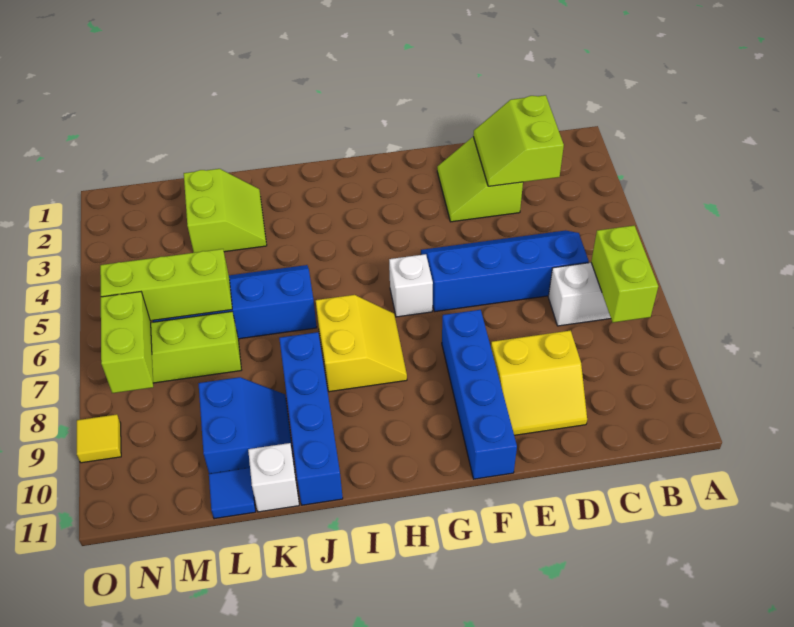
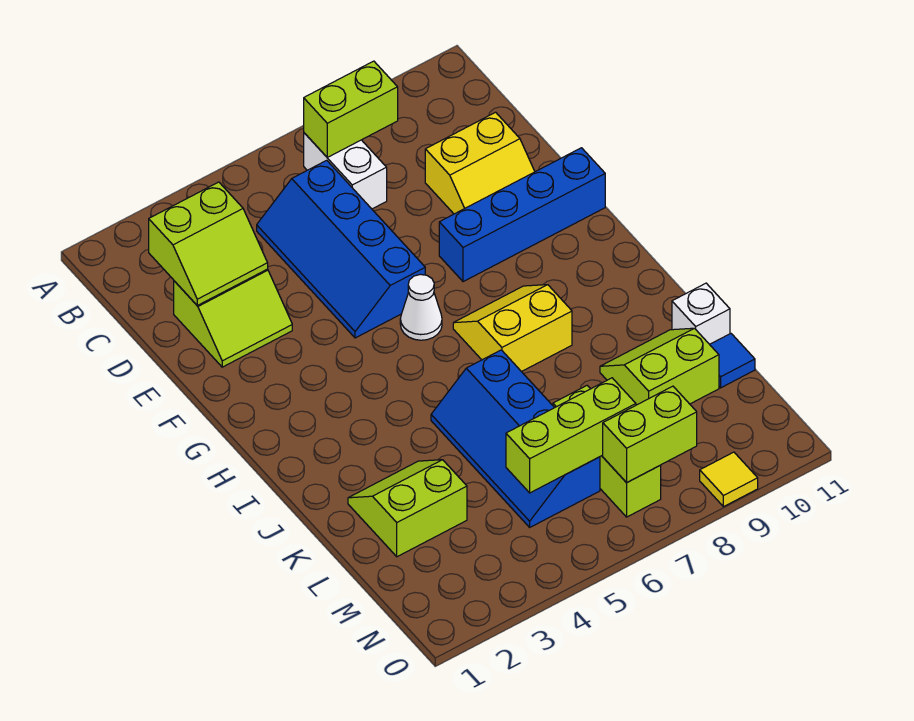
yellow 2x2 slope [491,331,587,435] -> yellow 2x2 slope turned to [425,112,535,214]
white 1x1 brick [389,254,433,317] -> white 1x1 cone [400,274,442,340]
blue 1x4 brick [279,332,343,505] -> none
blue 2x2 slope [198,377,294,474] -> lime 2x2 slope [600,328,719,405]
lime 1x3 brick [100,249,232,321] -> lime 1x3 brick turned to [506,378,636,493]

